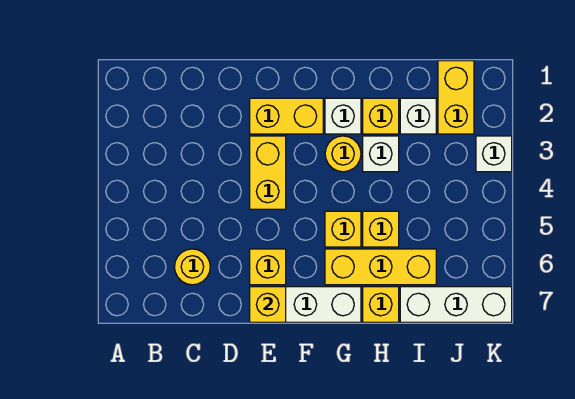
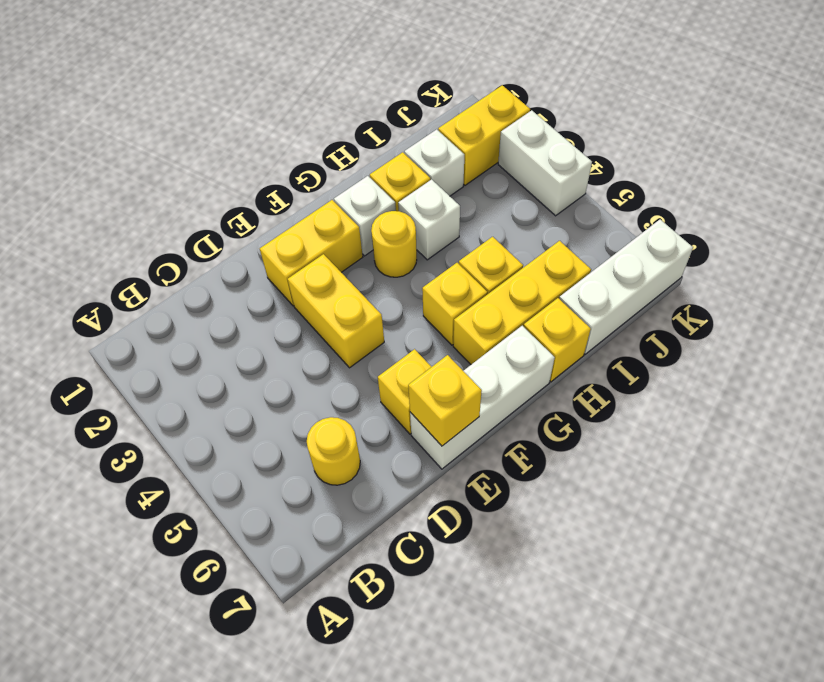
yellow 1x2 brick [438,61,474,134] -> yellow 1x2 brick turned to [438,85,530,185]
white 1x1 brick [476,136,512,172] -> white 1x2 brick [498,110,592,216]

